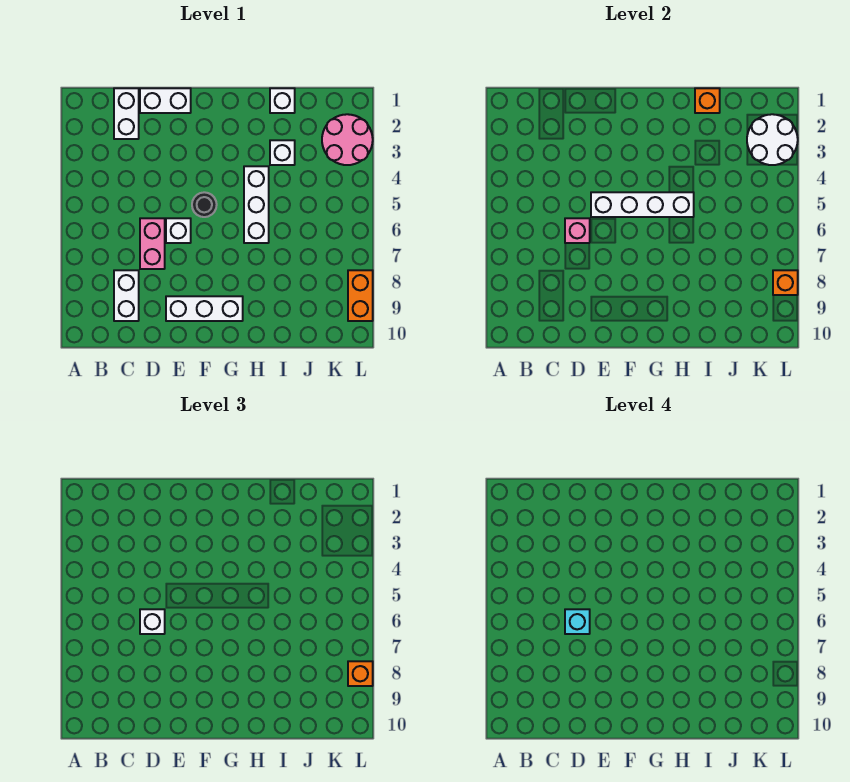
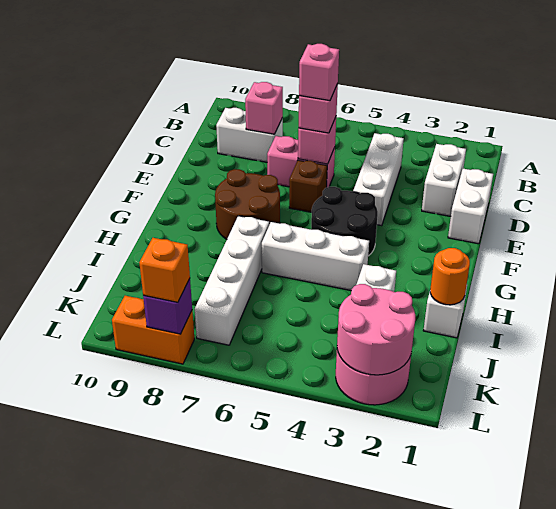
white 1x2 brick [114,88,139,139] -> white 1x2 brick turned to [422,144,466,216]
none -> pink 1x1 brick [245,82,283,134]
white 1x1 brick [140,609,165,634] -> pink 1x1 brick [299,84,338,133]
cyan 1x1 brick [565,609,590,634] -> pink 1x1 brick [299,44,339,101]
white 1x4 brick [591,192,694,217] -> white 1x4 brick moved to [195,216,269,345]
white 1x1 brick [166,218,191,243] -> brown 1x1 brick [289,160,327,212]
white 1x3 brick [166,296,243,321] -> white 1x3 brick moved to [353,133,404,226]
black 1x1 round brick [192,192,217,217] -> black 2x2 round brick [311,187,378,256]
none -> brown 2x2 round brick [215,169,280,239]
orange 1x1 brick [695,88,720,113] -> orange 1x1 round brick [430,248,470,305]
white 2x2 round brick [747,114,798,165] -> pink 2x2 round brick [337,284,415,375]
orange 1x1 brick [773,270,798,295] -> purple 1x1 brick [143,279,192,334]

